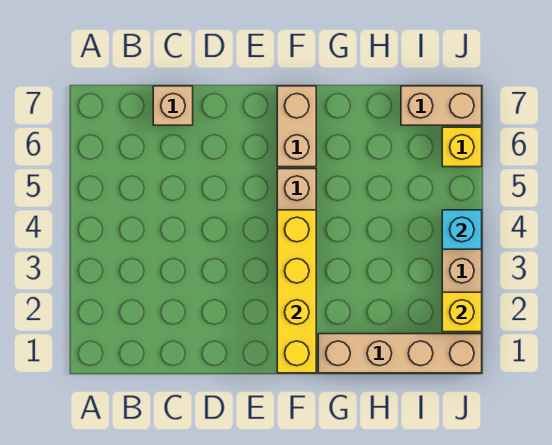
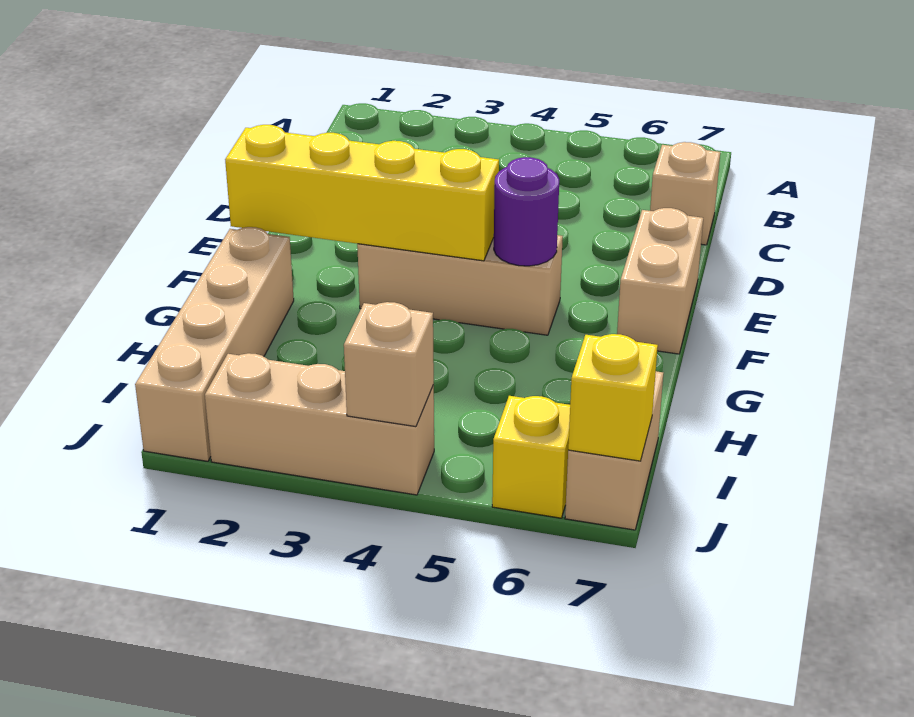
none -> purple 1x1 round brick [494,157,559,266]
tan 1x2 brick [277,86,316,167] -> tan 1x2 brick turned to [617,208,703,354]
yellow 1x1 brick [442,292,482,332] -> yellow 1x1 brick moved to [568,334,658,461]
cyan 1x1 brick [442,210,482,249] -> tan 1x1 brick [344,302,434,427]

